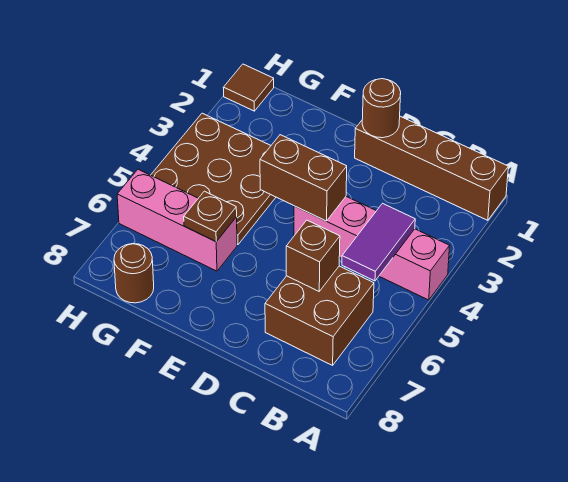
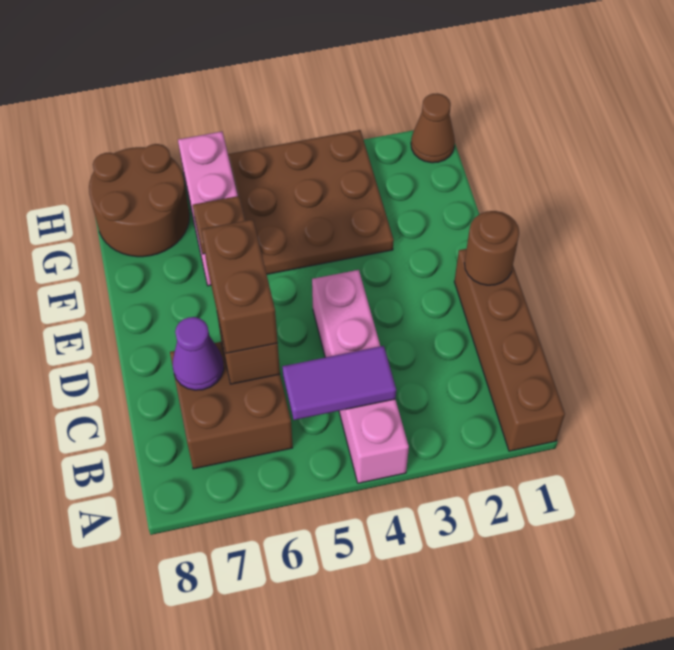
none -> purple 1x1 cone [173,317,224,390]
brown 1x2 brick [260,135,347,221] -> brown 1x2 brick moved to [201,219,278,353]
brown 1x1 round brick [114,244,154,303] -> brown 2x2 round brick [89,144,189,257]
brown 1x1 tile [223,64,274,111] -> brown 1x1 cone [411,93,455,163]

